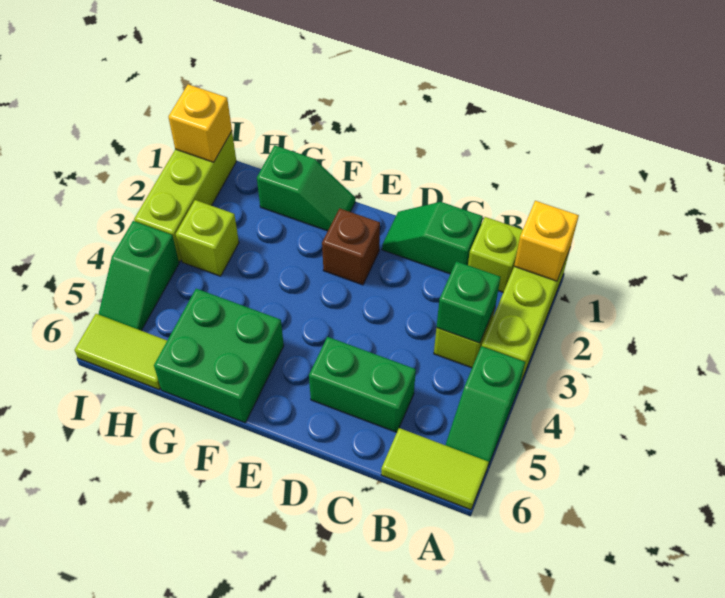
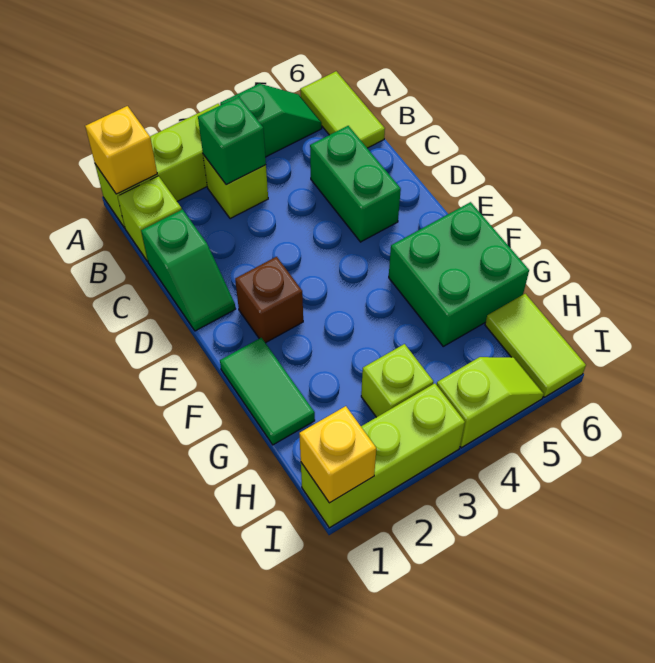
green 1x2 slope [257,145,355,231] -> green 1x2 tile [220,338,315,445]
green 1x2 slope [98,221,179,331] -> lime 1x2 slope [437,357,544,448]

